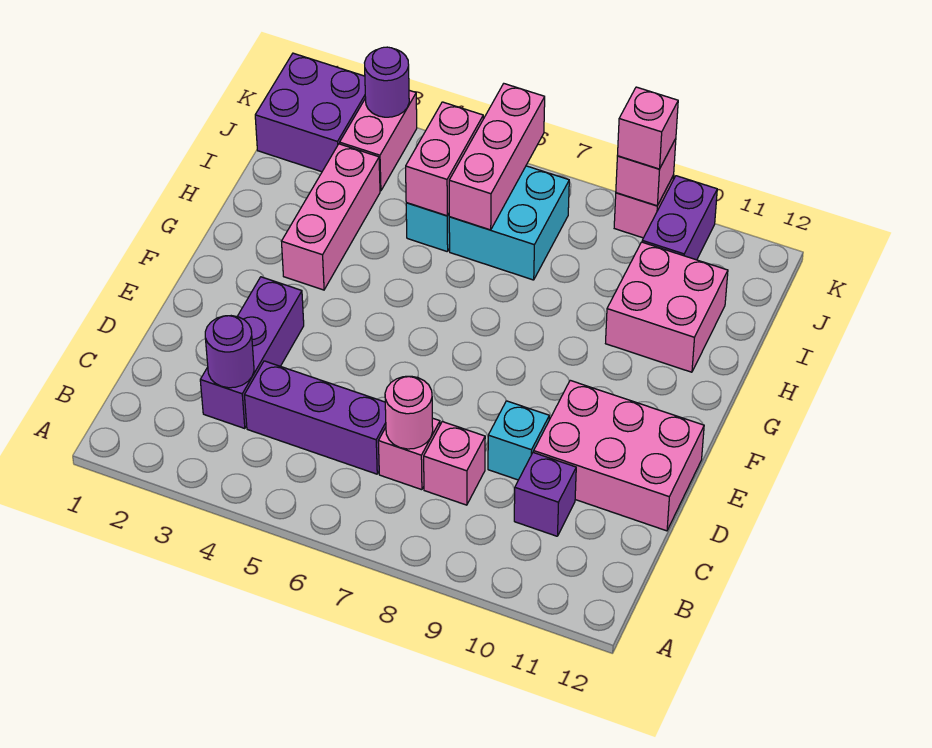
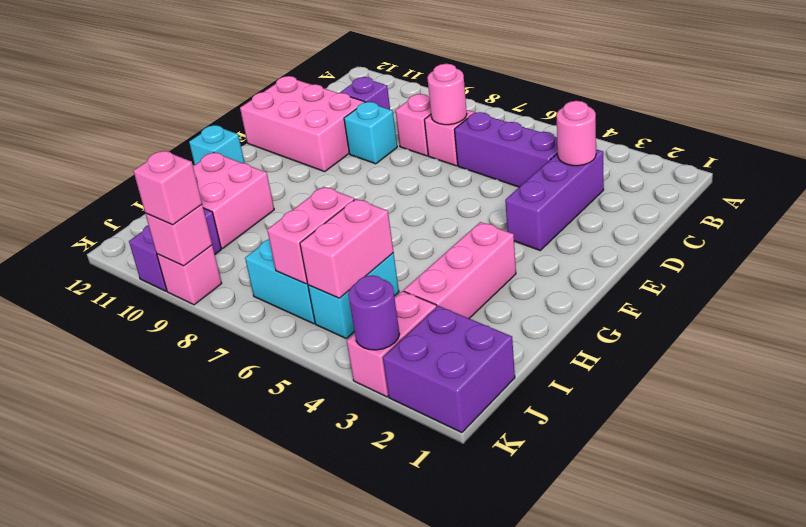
purple 1x1 round brick [205,316,254,388] -> pink 1x1 round brick [556,101,596,166]
none -> cyan 1x1 brick [189,125,244,165]
pink 1x3 brick [449,84,545,230] -> pink 1x2 brick [267,187,354,284]

